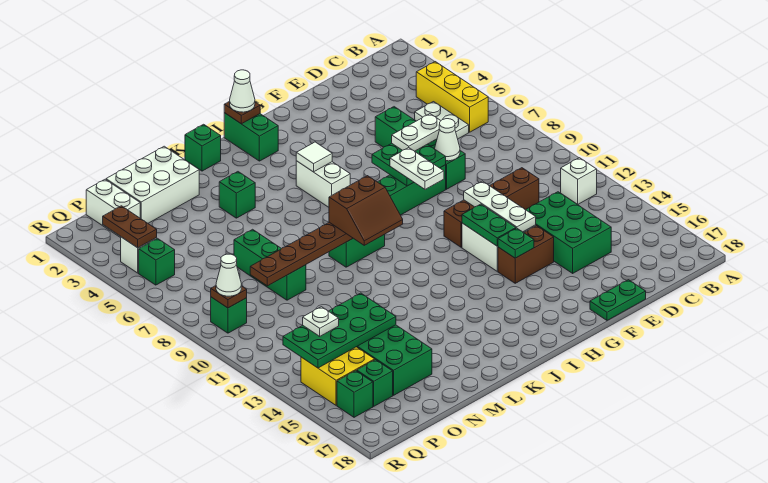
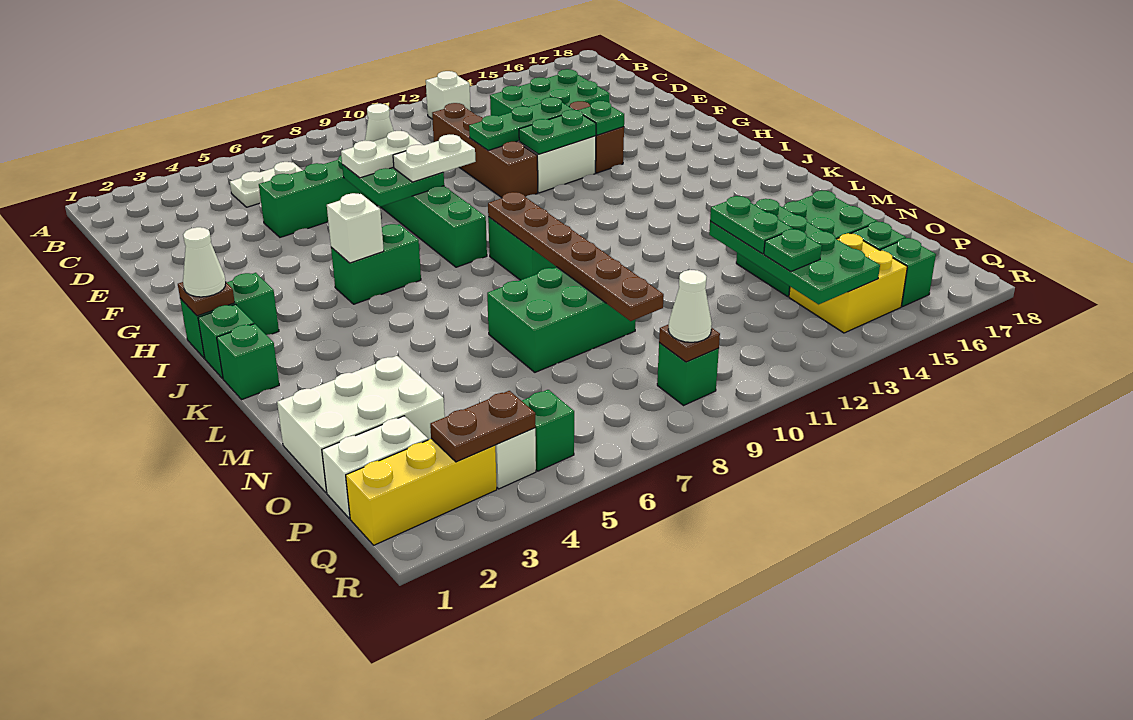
yellow 1x3 brick [416,62,488,132] -> yellow 1x3 brick moved to [346,439,497,545]
white 1x2 plate [392,114,441,151] -> white 1x2 plate turned to [341,131,423,178]
green 1x2 plate [590,280,646,320] -> green 1x2 plate moved to [710,196,793,254]
white 1x3 plate [464,181,536,232] -> green 1x3 plate [469,97,574,150]
white 1x2 brick [296,161,350,207] -> green 1x2 brick [331,224,421,304]
white 1x1 tile [296,142,332,172] -> white 1x1 brick [327,193,384,263]
brown 2x2 slope [329,176,403,245] -> none
green 1x1 brick [219,172,255,218] -> green 1x1 brick moved to [198,304,254,379]
white 2x3 brick [106,146,199,223] -> white 2x3 brick turned to [277,356,445,493]
green 1x3 brick [234,229,306,300] -> green 2x3 brick [487,267,636,372]
white 1x1 plate [303,307,339,336] -> green 1x1 plate [764,229,822,271]

